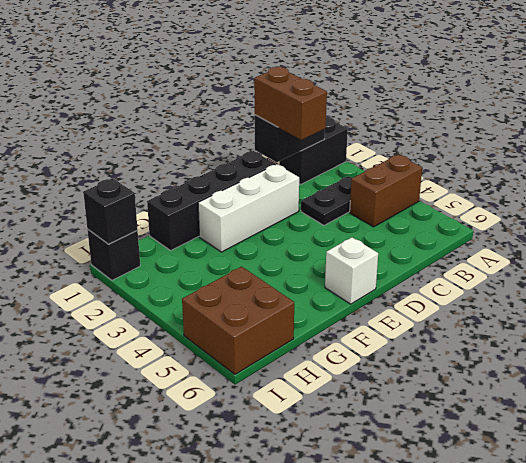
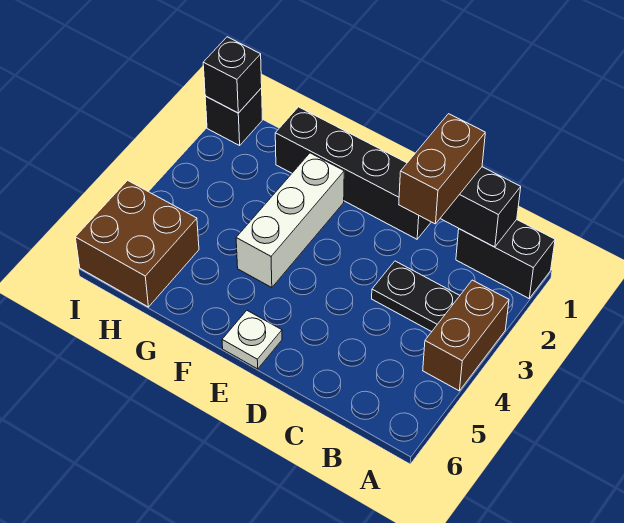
brown 1x2 brick [350,155,422,227] -> brown 1x2 brick turned to [423,280,509,391]
white 1x3 brick [198,164,299,252] -> white 1x3 brick turned to [236,153,344,288]
white 1x1 brick [325,237,378,304] -> white 1x1 plate [222,311,282,369]

